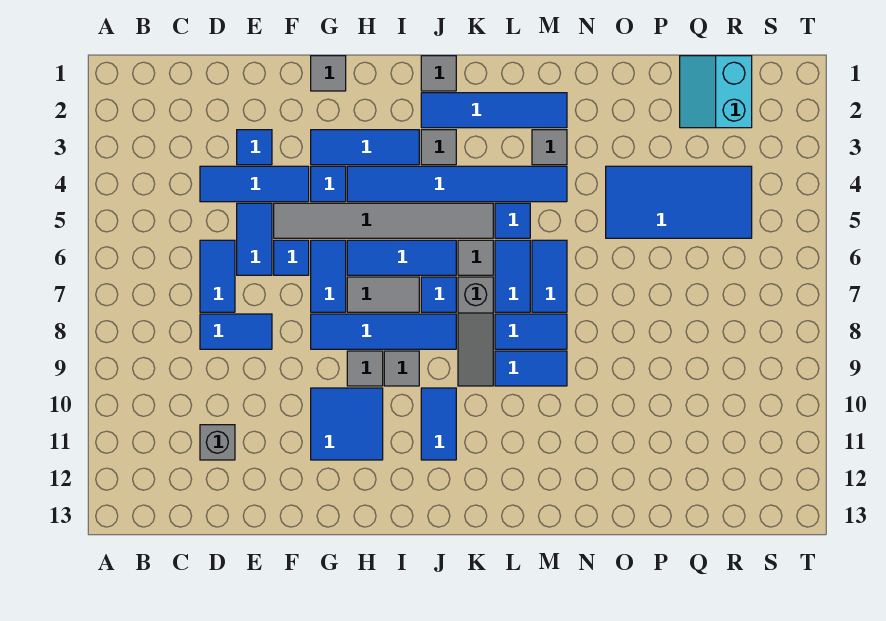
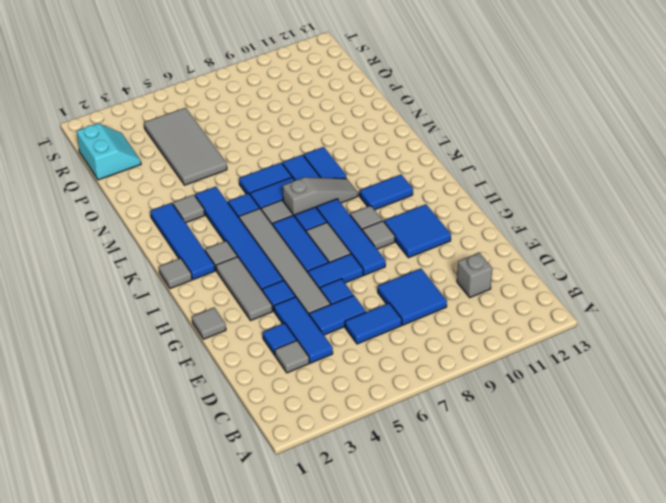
none -> grey 1x1 tile [275,341,309,373]
blue 1x2 tile [200,314,272,349] -> blue 2x2 tile [378,269,447,325]
blue 1x3 tile [311,130,419,165] -> grey 1x3 tile [216,257,273,320]
blue 2x4 tile [606,166,752,238] -> grey 2x4 tile [144,108,227,185]
cyan 2x2 slope [680,56,752,128] -> cyan 2x2 slope turned to [77,124,141,180]

